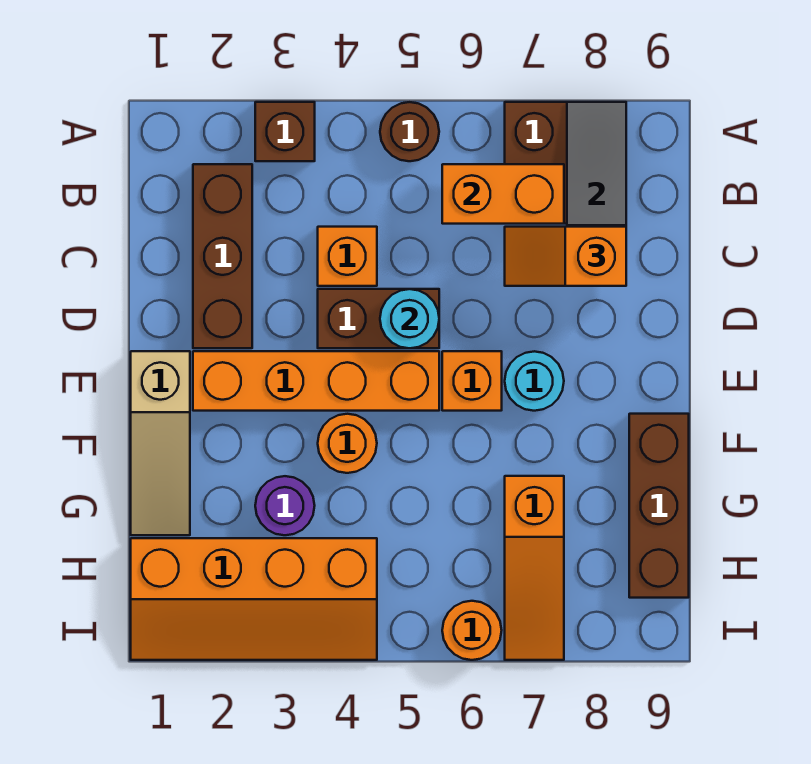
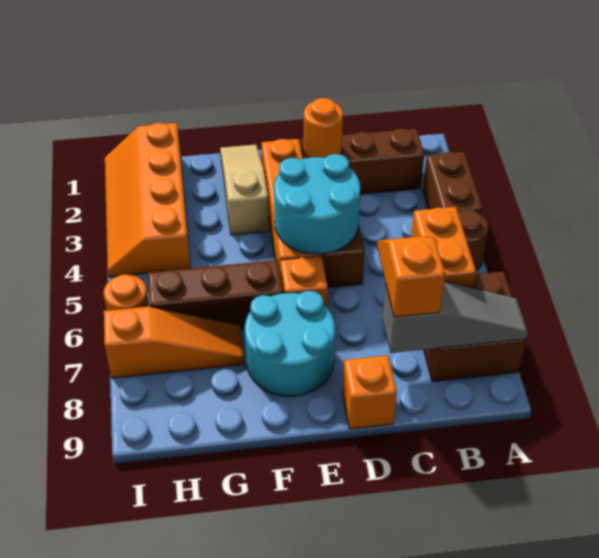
brown 1x1 brick [255,102,315,161] -> brown 1x2 brick [423,152,483,215]
orange 1x1 brick [318,227,377,286] -> orange 1x1 brick moved to [342,355,397,429]
cyan 1x1 round brick [380,289,439,348] -> cyan 2x2 round brick [274,154,360,254]
tan 1x3 slope [131,351,190,535] -> tan 1x3 slope turned to [220,145,269,235]
cyan 1x1 round brick [505,351,564,411] -> cyan 2x2 round brick [245,291,335,396]
orange 1x1 round brick [318,414,377,473] -> orange 1x1 round brick moved to [304,98,343,158]
brown 1x3 brick [629,414,689,598] -> brown 1x3 brick moved to [148,260,283,330]
purple 1x1 round brick [255,476,315,535] -> none
orange 1x3 slope [505,476,564,660] -> orange 1x3 slope turned to [104,307,244,378]

